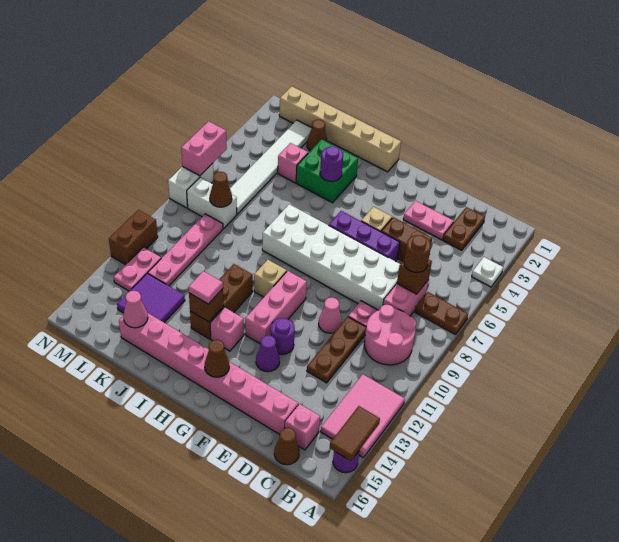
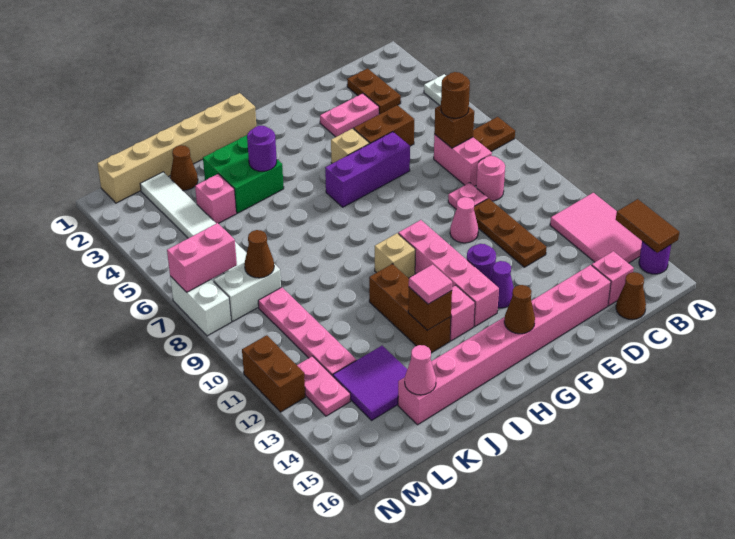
pink 2x2 round brick [364,305,416,365] -> pink 1x1 round brick [476,156,505,201]
white 2x6 brick [262,204,400,310] -> none
pink 1x3 brick [245,271,307,344] -> pink 1x4 brick [398,220,499,326]
pink 1x2 brick [181,121,227,176] -> pink 1x2 brick turned to [167,223,237,292]

